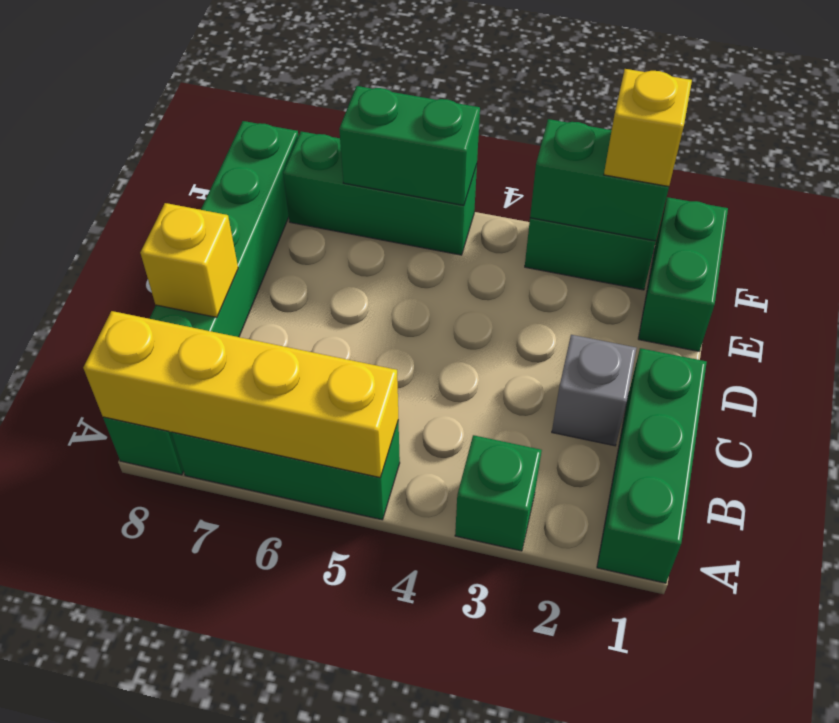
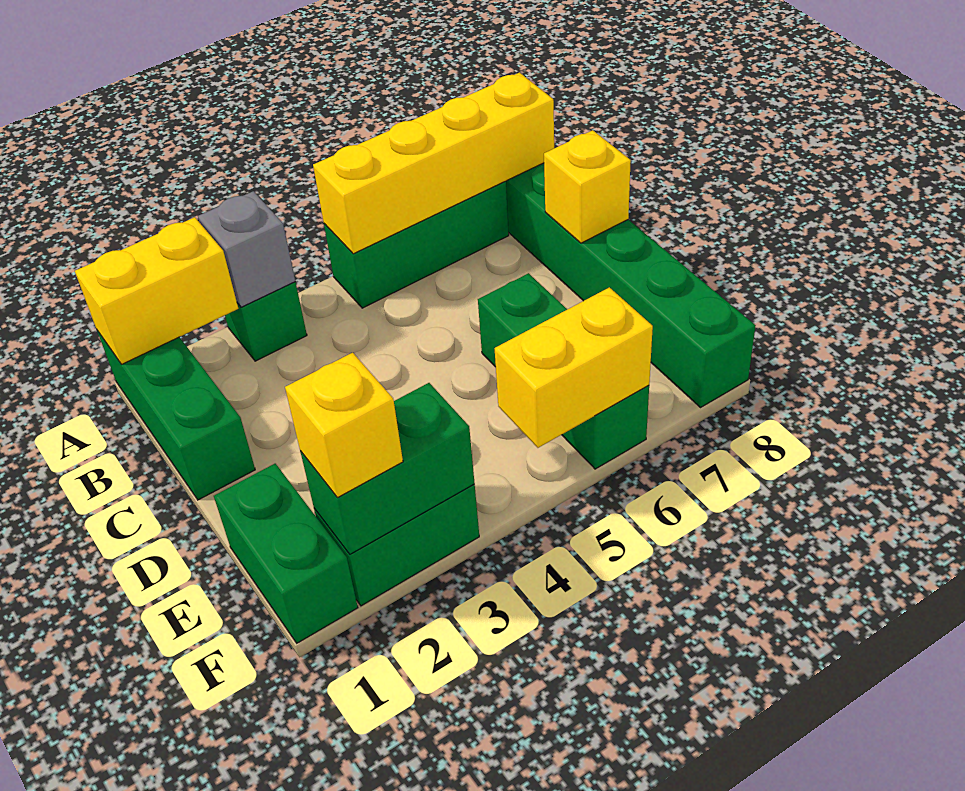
none -> yellow 1x2 brick [75,217,238,364]
grey 1x1 brick [552,335,636,446] -> grey 1x1 brick moved to [198,191,295,307]
green 1x3 brick [283,131,477,255] -> green 1x3 brick turned to [478,273,649,469]
green 1x2 brick [339,86,480,205] -> yellow 1x2 brick [495,287,653,448]

